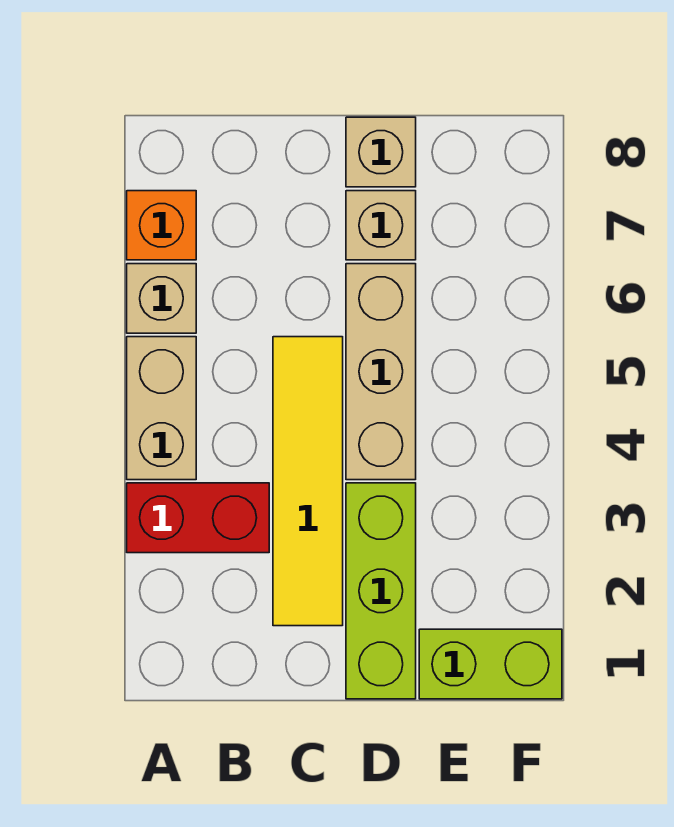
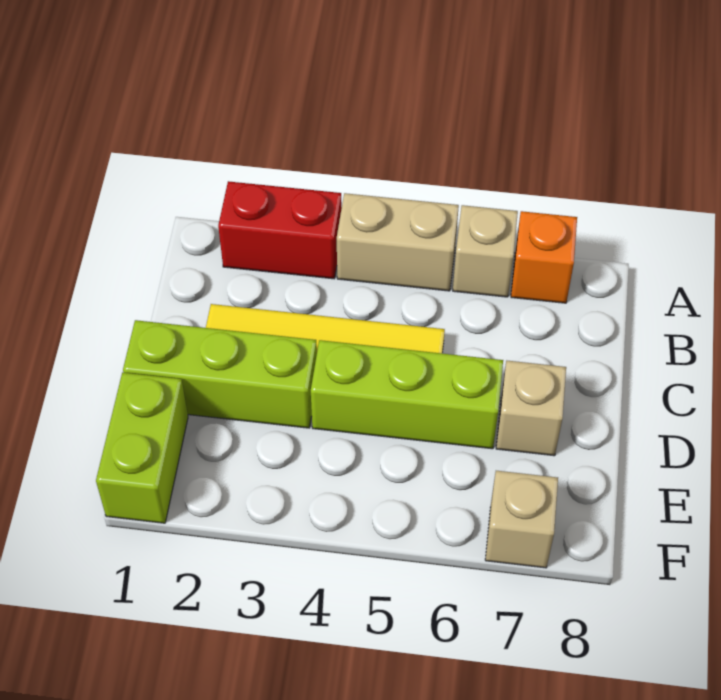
red 1x2 brick [127,483,269,553] -> red 1x2 brick turned to [218,181,342,279]
tan 1x3 brick [346,264,416,480] -> lime 1x3 brick [311,340,503,449]
tan 1x1 brick [346,117,416,187] -> tan 1x1 brick moved to [485,471,558,568]

